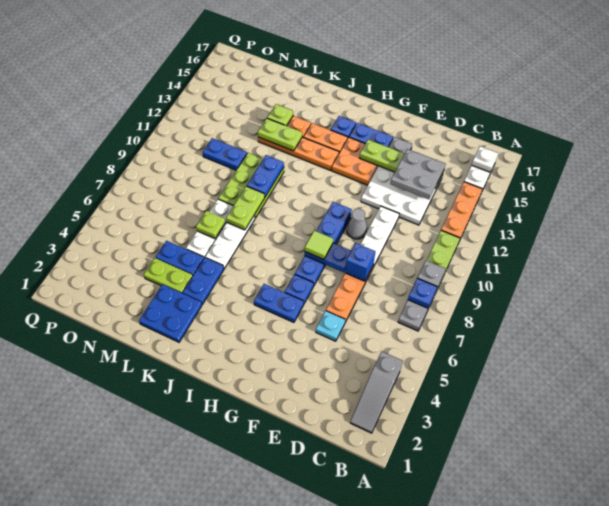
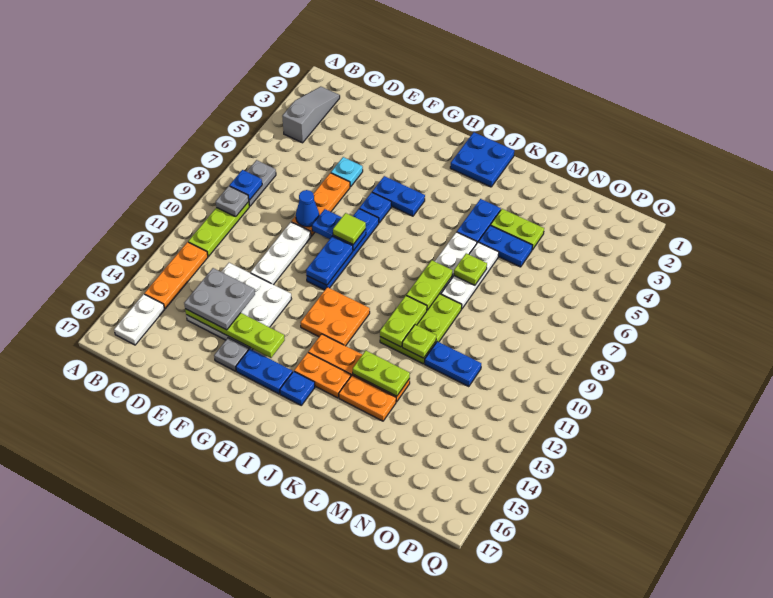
white 1x1 plate [472,146,498,172] -> none
blue 1x1 brick [345,243,375,281] -> blue 1x1 cone [296,190,319,227]
grey 1x1 cone [347,209,367,239] -> none
orange 2x2 plate [332,137,378,185] -> orange 2x2 plate moved to [300,287,370,346]
blue 2x2 plate [139,284,202,342] -> blue 2x2 plate moved to [450,132,514,187]
blue 1x2 plate [247,155,284,197] -> lime 1x2 plate [380,296,427,347]
lime 1x1 plate [267,104,293,126] -> lime 1x1 plate moved to [402,325,436,358]

